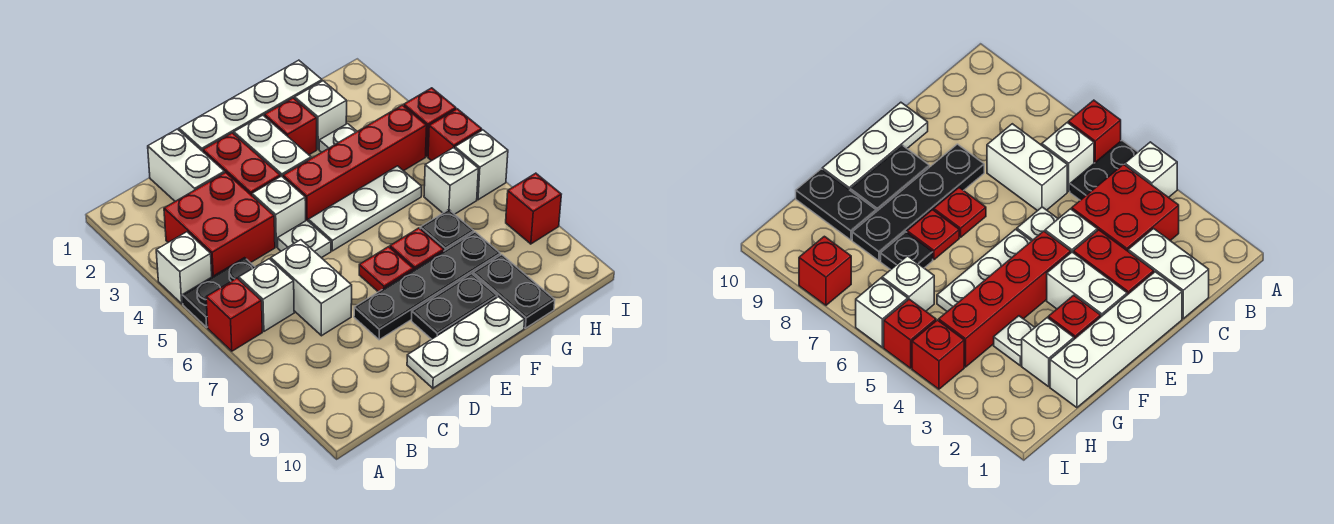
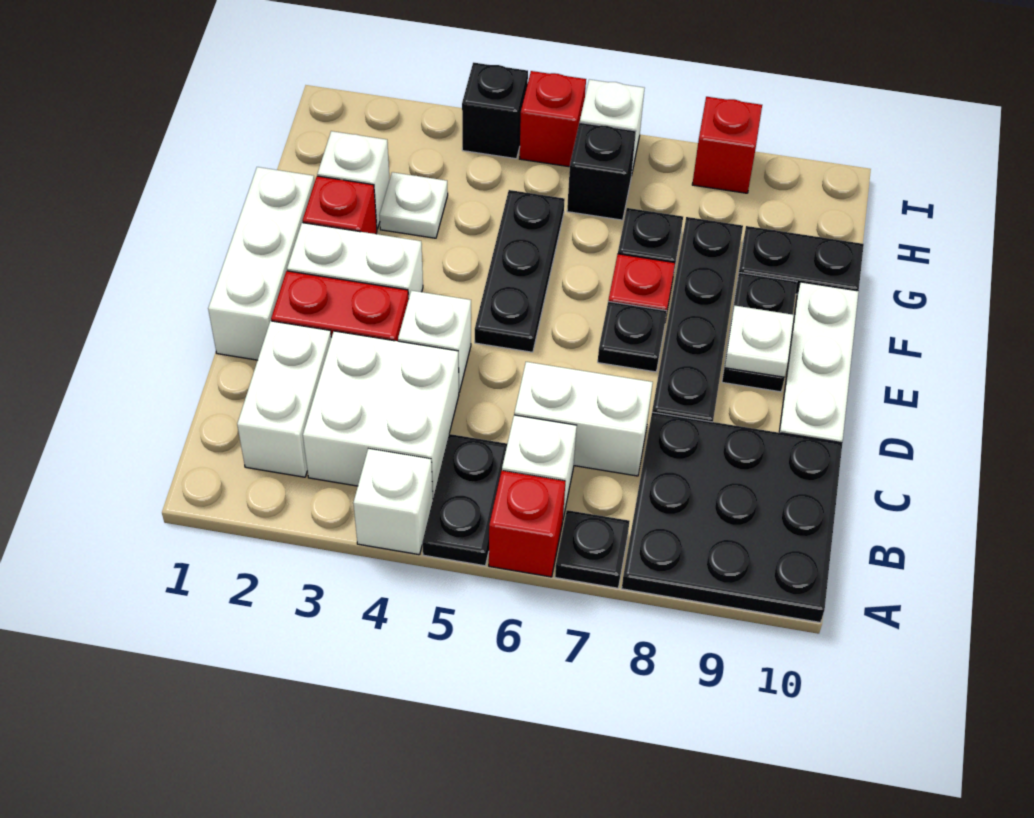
none -> black 1x1 plate [555,510,630,588]
none -> black 3x3 plate [622,412,842,622]
red 2x2 brick [164,172,275,277] -> white 2x2 brick [303,331,459,496]
white 1x2 brick [148,129,225,201] -> white 1x2 brick turned to [237,321,331,477]
white 1x4 brick [179,60,322,151] -> white 1x3 brick [208,167,315,360]
white 1x1 plate [277,220,331,258] -> white 1x1 plate moved to [725,306,794,377]
red 1x4 brick [283,105,427,221] -> none
white 1x3 plate [308,166,422,251] -> black 1x3 plate [475,190,565,352]
red 1x1 plate [359,247,413,292] -> black 1x1 plate [598,301,667,372]
white 1x1 brick [424,148,478,214] -> black 1x1 brick [567,122,636,220]
red 1x1 brick [404,88,456,157] -> black 1x1 brick [462,63,528,159]

